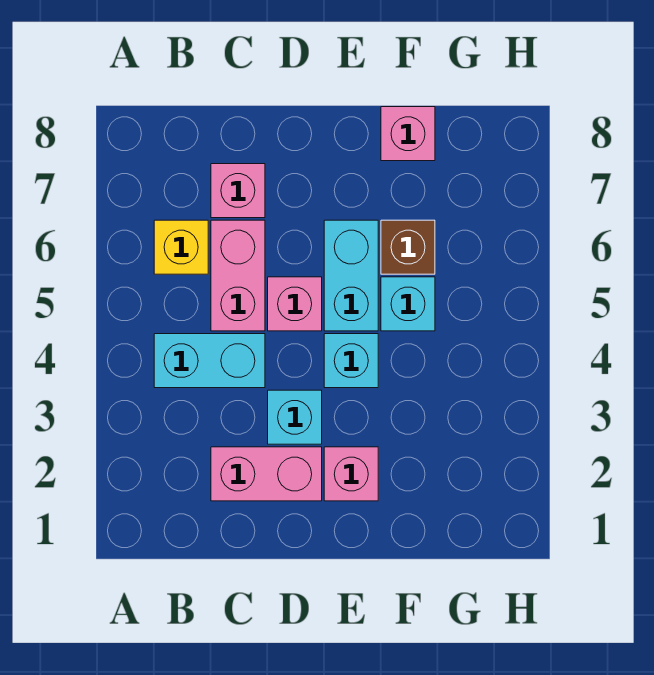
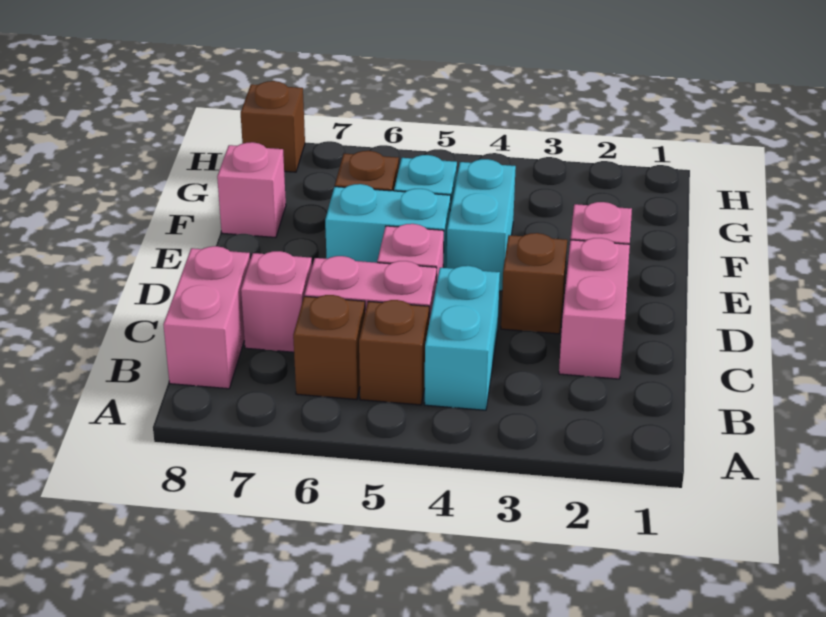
none -> brown 1x1 brick [359,300,429,405]
yellow 1x1 brick [154,220,208,274] -> brown 1x1 brick [293,295,365,399]
none -> pink 1x2 brick [163,246,250,389]
cyan 1x1 brick [268,390,322,444] -> brown 1x1 brick [501,233,567,334]
cyan 1x1 brick [324,334,378,388] -> cyan 1x2 brick [446,159,516,291]
none -> brown 1x1 brick [241,81,305,172]

